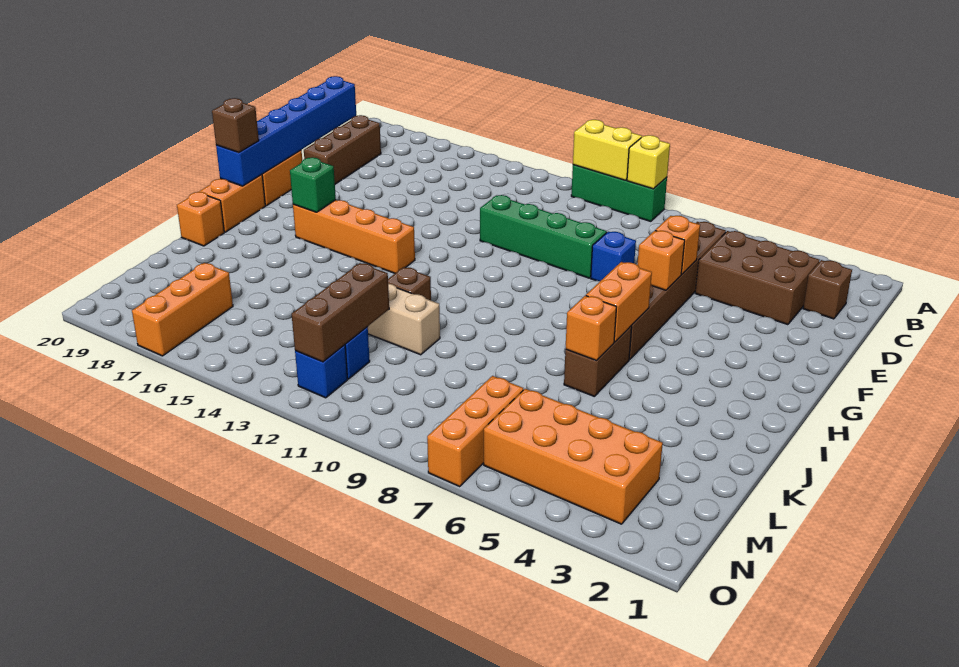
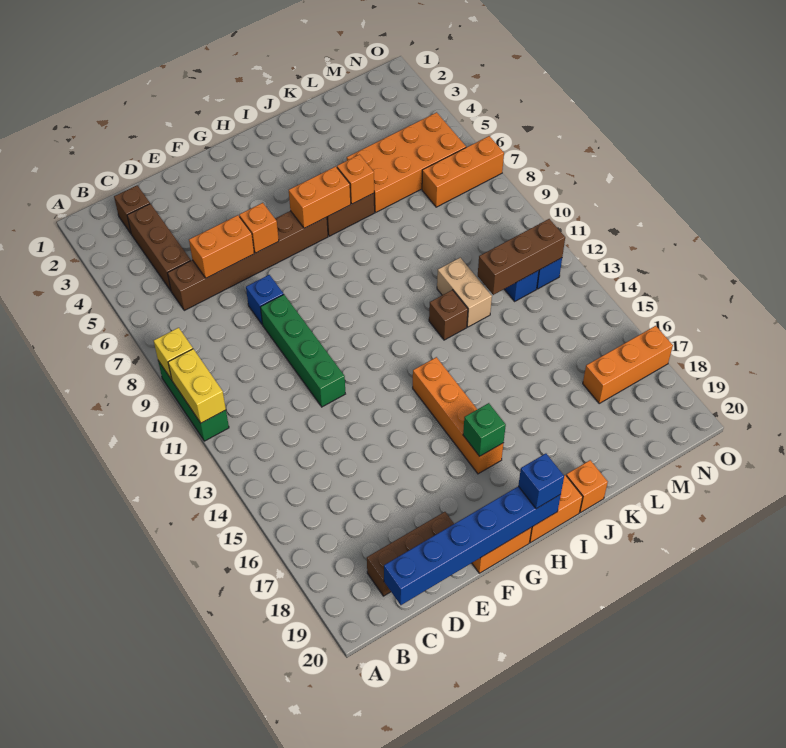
brown 2x3 brick [695,231,819,325] -> brown 1x3 brick [127,204,191,291]
orange 1x1 brick [655,216,700,274] -> orange 1x2 brick [189,215,254,278]
brown 1x1 brick [212,98,259,153] -> blue 1x1 brick [518,454,564,509]
orange 2x4 brick [484,389,663,524] -> orange 2x4 brick turned to [347,112,466,212]

